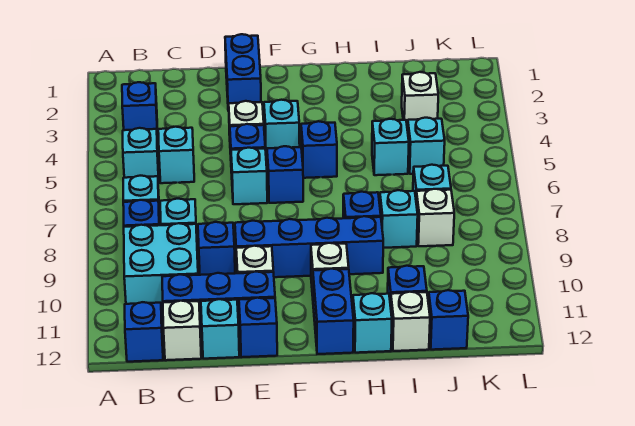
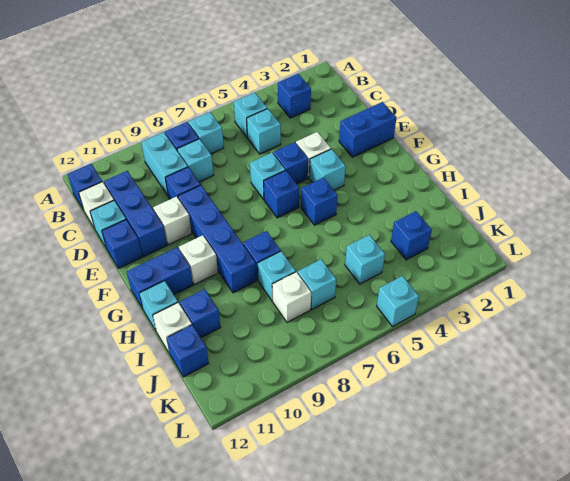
cyan 2x2 brick [124,223,198,307] -> cyan 1x2 brick [141,132,188,196]
cyan 1x1 brick [372,119,409,175] -> cyan 1x1 brick moved to [377,276,419,326]
white 1x1 brick [402,72,438,128] -> blue 1x1 brick [391,211,432,260]

